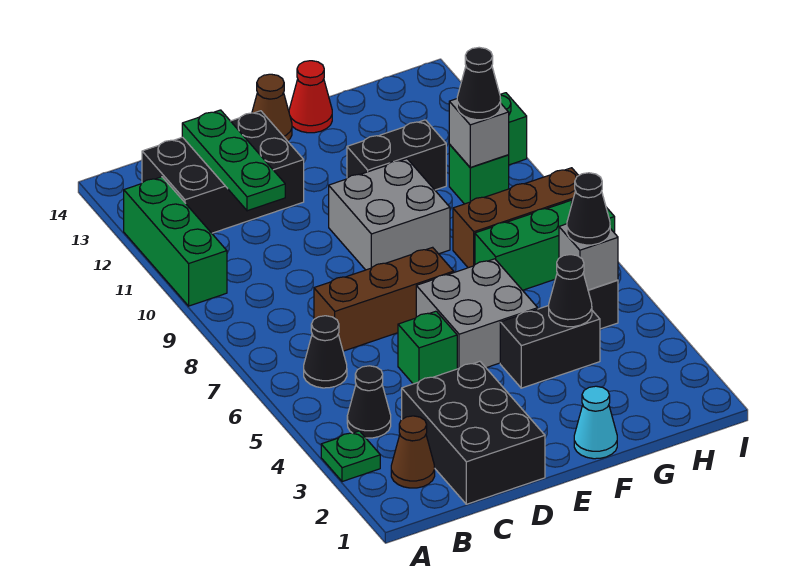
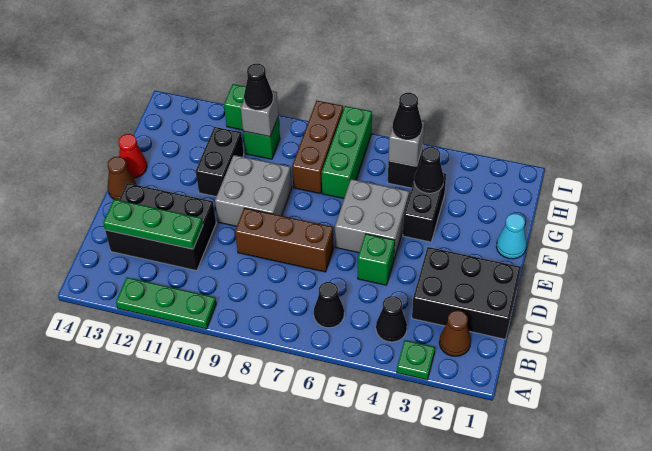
green 1x3 brick [124,177,227,306] -> green 1x3 plate [116,278,216,329]
black 2x3 brick [142,111,304,233] -> black 2x3 brick turned to [105,183,216,271]
brown 1x3 brick [314,247,454,351] -> brown 1x3 brick turned to [235,208,334,272]

